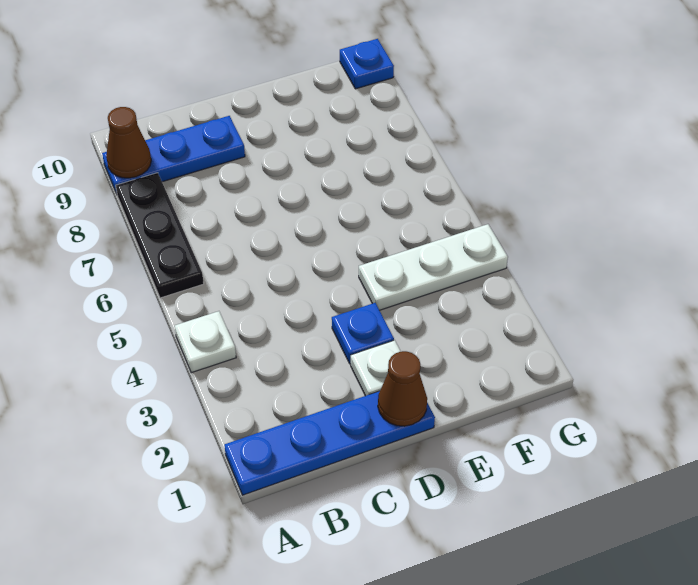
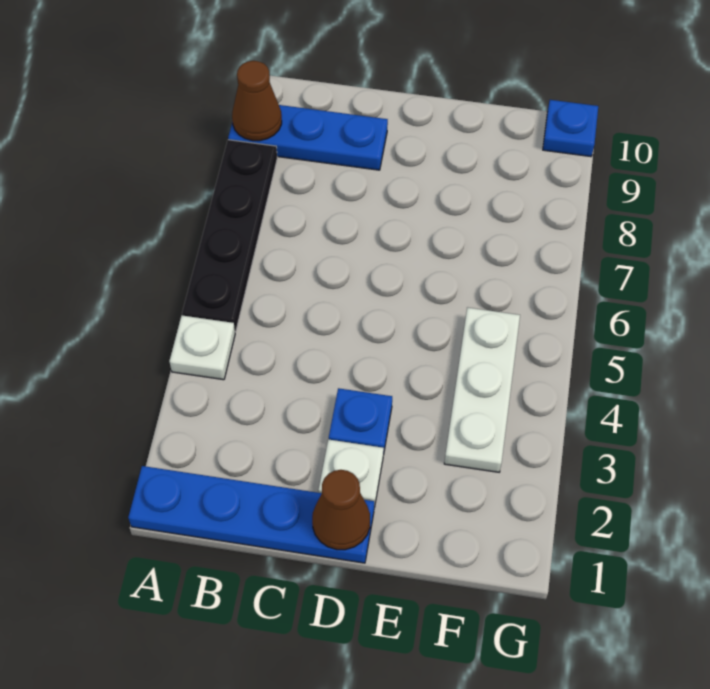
black 1x3 plate [116,173,204,298] -> black 1x4 plate [182,140,277,332]
white 1x3 plate [359,224,508,310] -> white 1x3 plate turned to [444,307,520,472]

